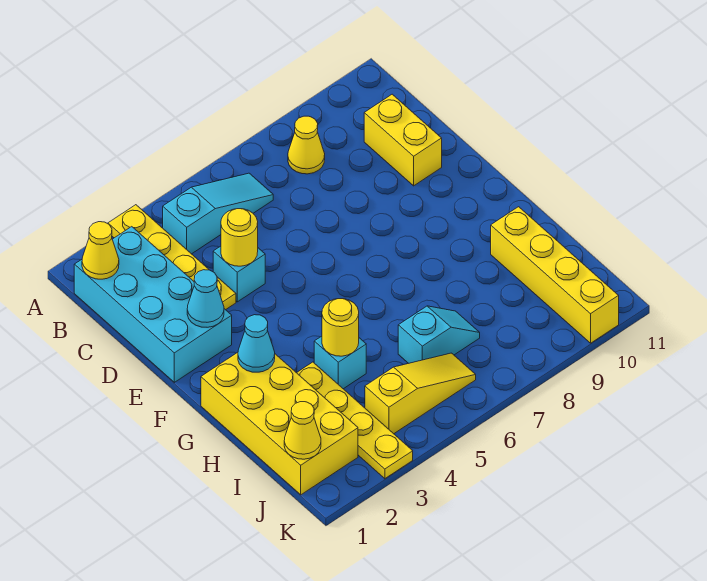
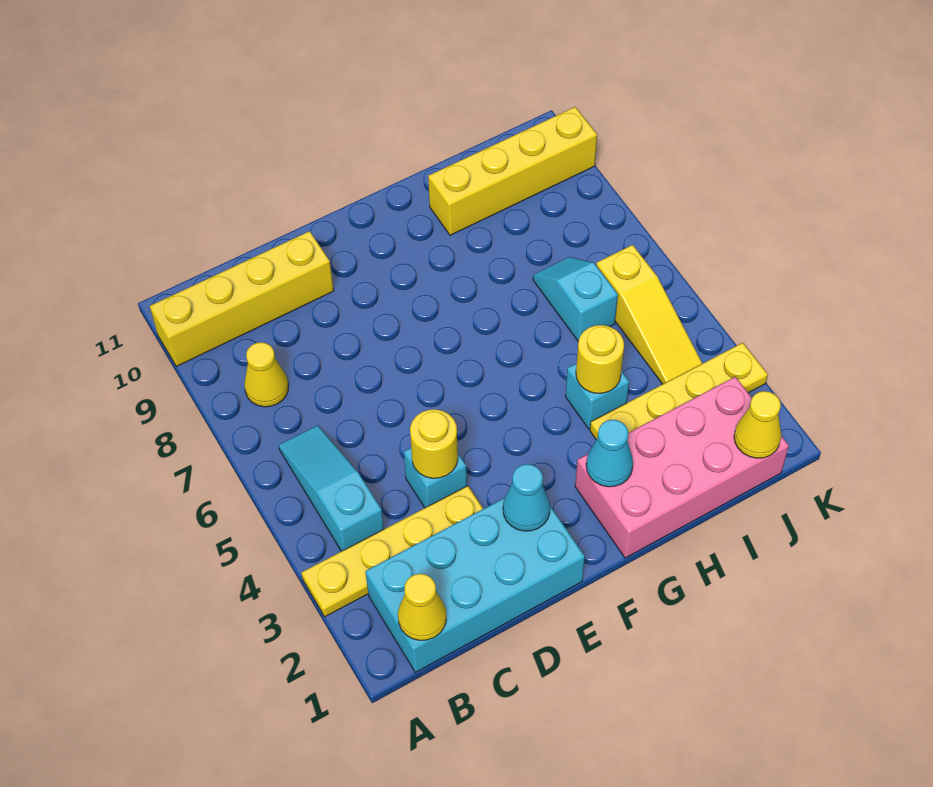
yellow 1x2 brick [364,94,442,186] -> yellow 1x4 brick [150,231,334,366]
yellow 2x4 brick [201,352,358,495] -> pink 2x4 brick [575,377,789,558]
yellow 1x3 slope [365,353,476,434] -> yellow 1x3 slope turned to [596,245,702,384]

